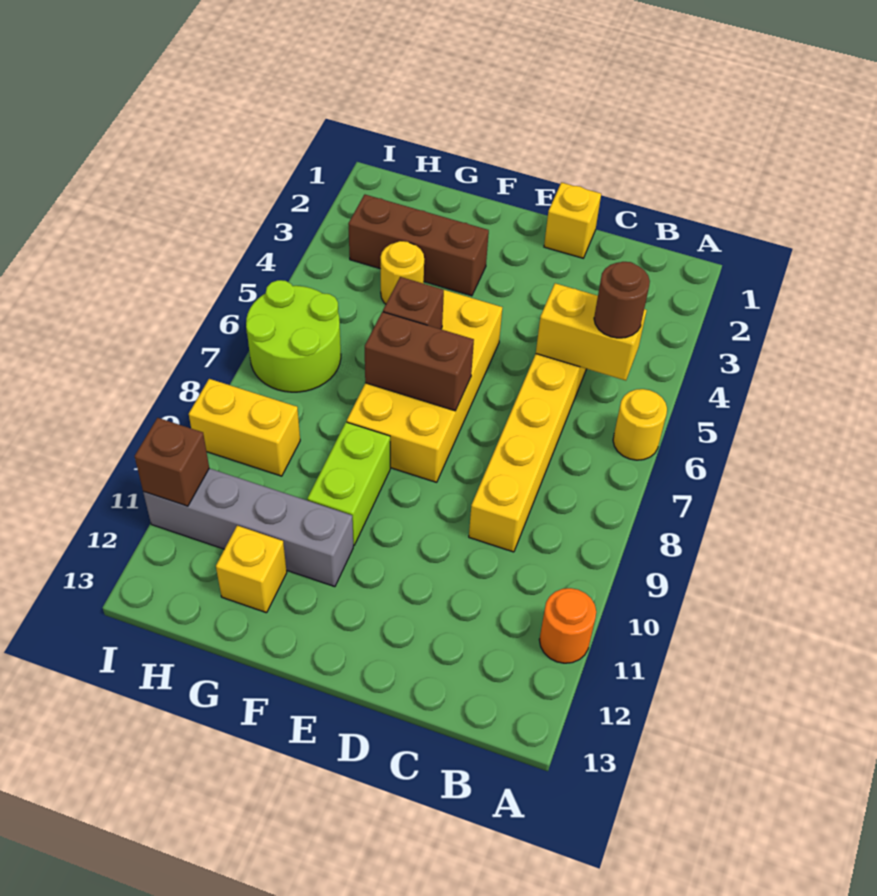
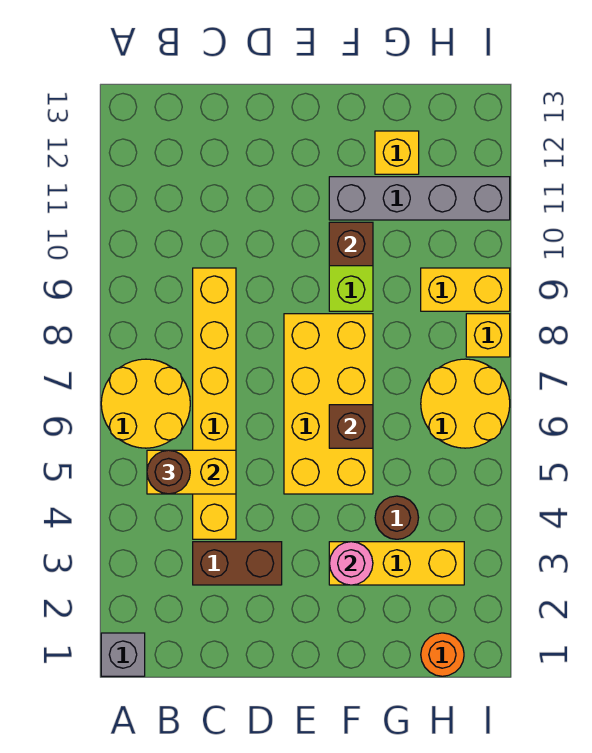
none -> grey 1x1 brick [101,633,145,676]
yellow 1x1 round brick [613,389,667,460] -> yellow 2x2 round brick [101,359,190,448]
orange 1x1 round brick [539,588,596,663] -> orange 1x1 round brick moved to [421,633,464,676]
yellow 1x1 brick [544,183,601,258] -> yellow 1x1 brick moved to [466,314,510,357]
brown 1x2 brick [365,312,474,411] -> brown 1x2 brick moved to [193,542,282,585]
brown 1x3 brick [348,195,489,296] -> yellow 1x3 brick [329,542,464,585]
none -> pink 1x1 round brick [330,542,373,585]
yellow 1x1 round brick [381,241,424,304] -> brown 1x1 round brick [375,496,419,539]
lime 2x2 round brick [246,280,341,392] -> yellow 2x2 round brick [421,359,510,448]
brown 1x1 brick [135,418,209,506] -> brown 1x1 brick moved to [329,222,373,266]

